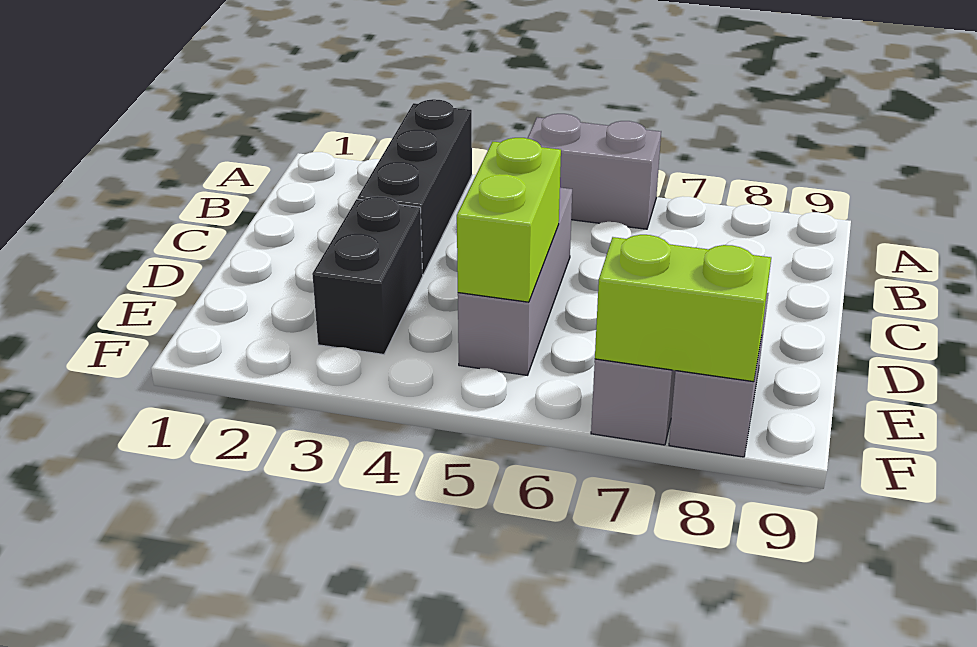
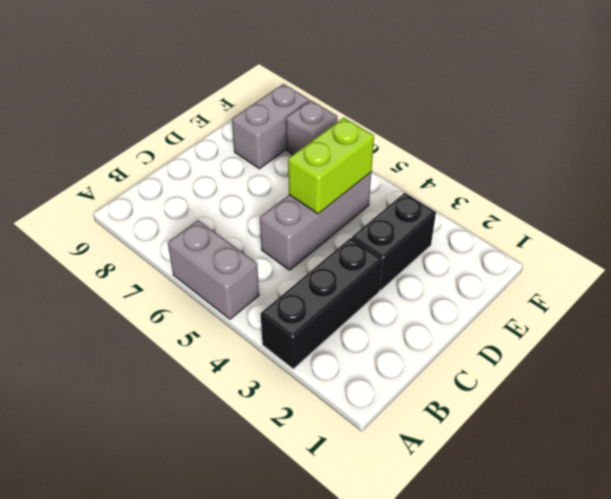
lime 1x2 brick [595,235,771,382] -> none

